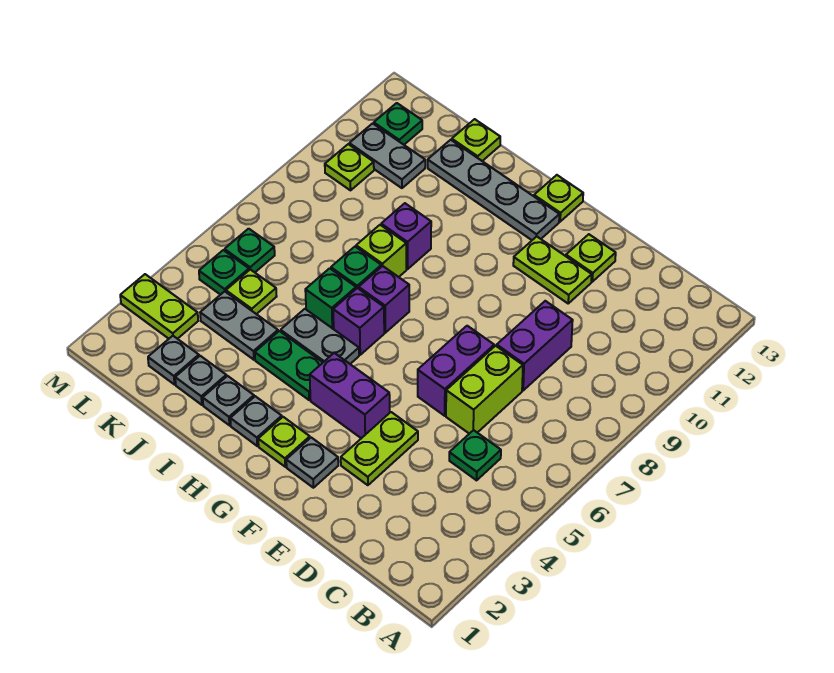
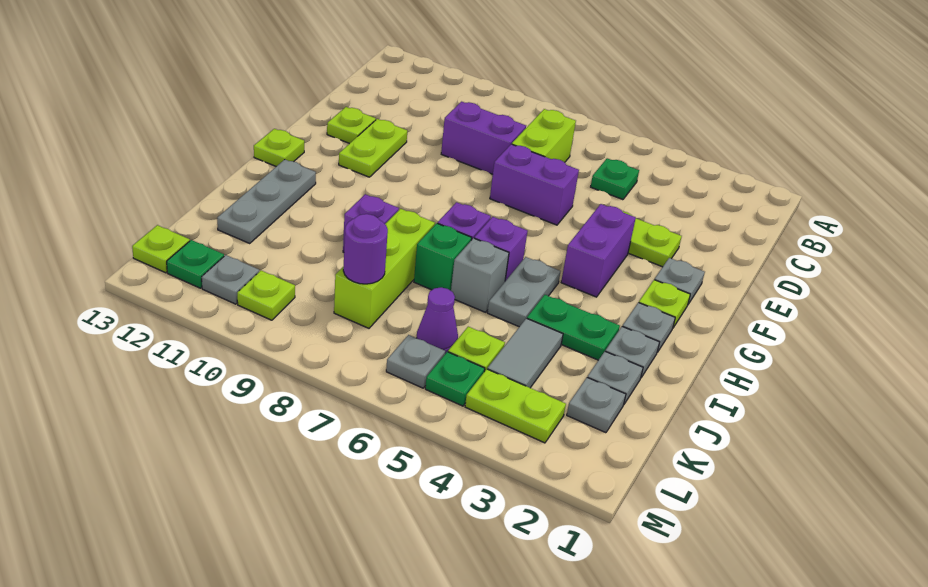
lime 1x2 brick [446,346,523,434] -> lime 1x2 brick turned to [512,109,576,162]
grey 1x4 plate [428,140,559,240] -> grey 1x3 plate [217,160,316,243]
green 1x2 plate [255,331,323,400] -> green 1x2 plate turned to [527,295,620,360]
green 1x1 brick [305,268,356,329] -> grey 1x1 brick [451,238,509,312]
lime 1x1 brick [356,225,406,277] -> lime 1x3 brick [334,209,435,328]
grey 1x2 plate [200,291,278,360] -> grey 1x2 tile [488,318,563,388]
lime 1x1 plate [452,119,500,161] -> lime 1x1 plate moved to [132,225,190,273]
none -> purple 1x1 cone [417,287,458,354]
none -> purple 1x1 round brick [343,214,388,284]
grey 1x2 plate [349,124,425,188] -> grey 1x1 plate [202,255,259,304]
lime 1x2 plate [120,274,198,339] -> lime 1x2 plate turned to [465,369,566,443]
green 1x1 plate [225,229,275,272] -> grey 1x1 plate [386,335,445,388]

